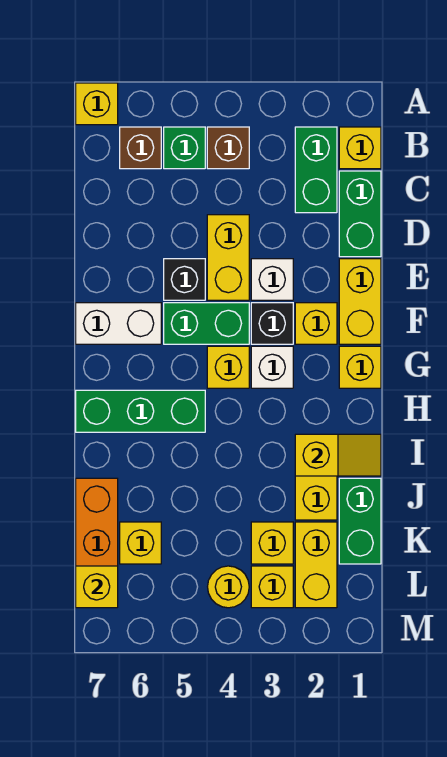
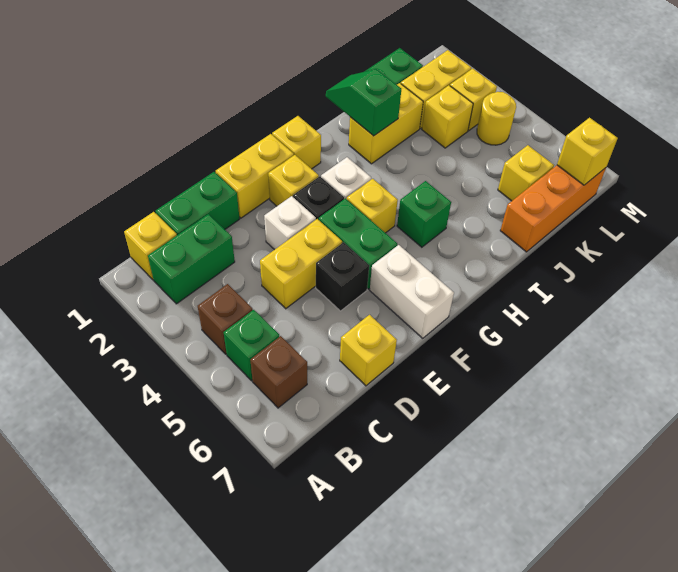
yellow 1x1 brick [76,83,118,125] -> yellow 1x1 brick moved to [340,315,397,386]
green 1x3 brick [76,390,205,432] -> green 1x1 brick [397,181,451,247]
yellow 1x2 slope [295,434,381,476] -> green 1x2 slope [326,69,401,136]

